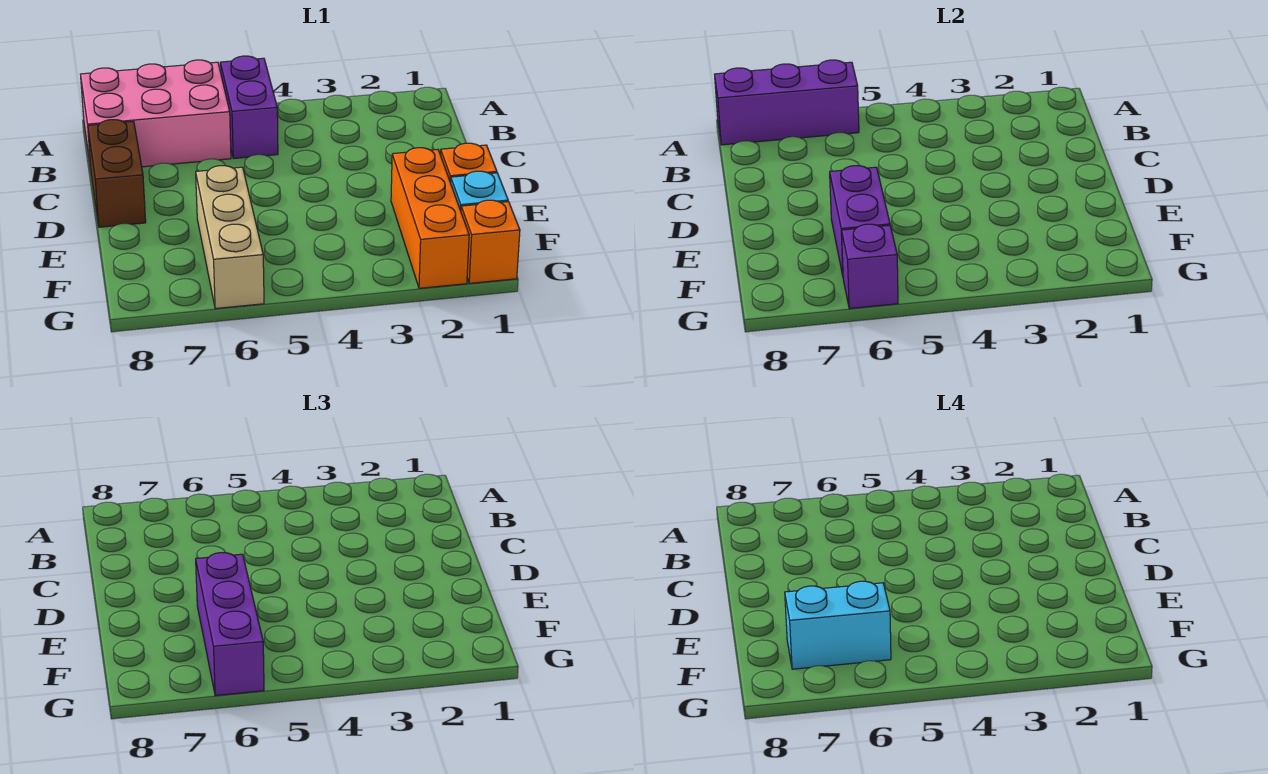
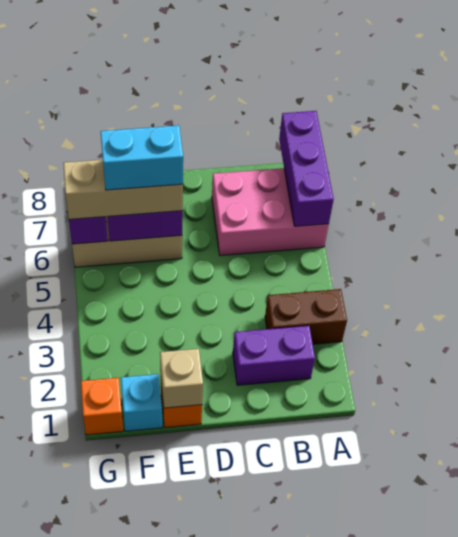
purple 1x2 brick [220,56,278,159] -> purple 1x2 brick moved to [233,326,315,385]
pink 2x3 brick [80,60,231,168] -> pink 2x3 brick turned to [212,168,329,256]
brown 1x2 brick [88,120,146,227] -> brown 1x2 brick moved to [265,289,347,344]
none -> tan 1x1 brick [160,349,203,408]
orange 1x3 brick [391,148,469,288] -> none
purple 1x3 brick [196,553,264,696] -> tan 1x3 brick [63,160,183,219]
cyan 1x2 brick [785,581,891,669] -> cyan 1x2 brick turned to [101,125,183,190]

